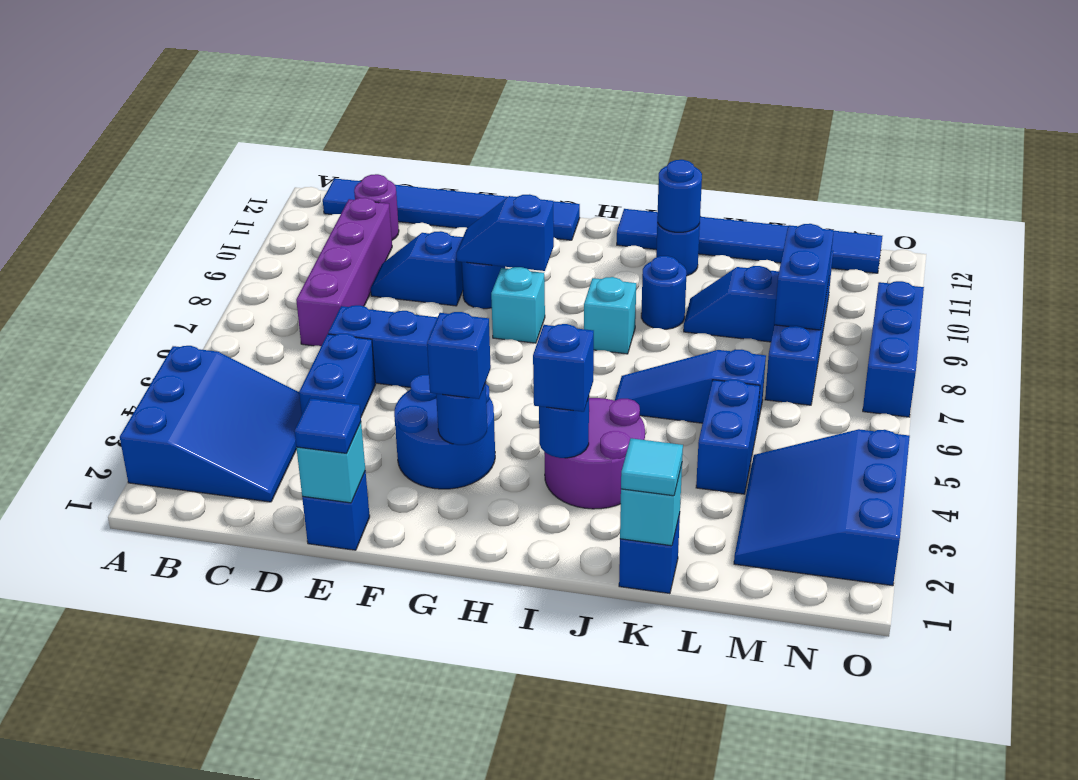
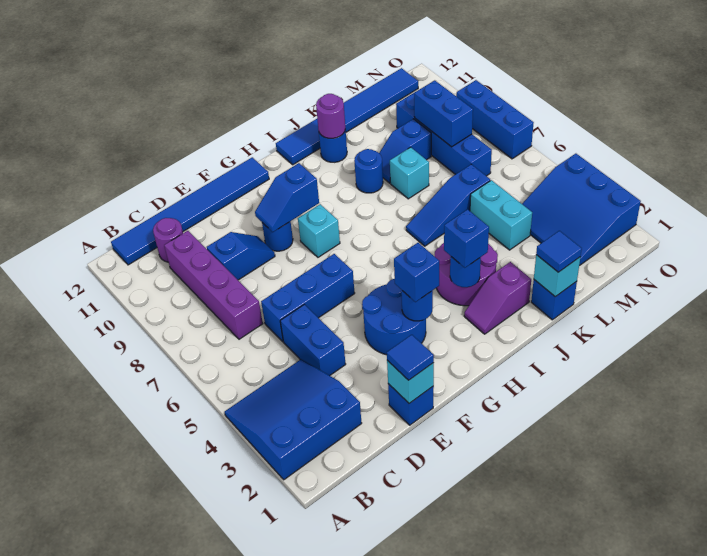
blue 3x3 slope [120,346,302,502] -> blue 3x3 slope turned to [225,359,362,480]
blue 1x2 slope [371,231,463,306] -> blue 1x2 slope turned to [207,232,275,280]
none -> purple 1x2 slope [464,262,531,334]
cyan 1x1 brick [584,277,636,354] -> cyan 1x1 brick moved to [390,147,429,199]
blue 1x1 round brick [657,160,702,232] -> purple 1x1 round brick [316,94,345,138]
cyan 1x1 tile [621,438,683,496] -> blue 1x1 tile [536,231,582,272]
blue 1x2 brick [696,380,760,494] -> cyan 1x2 brick [470,180,532,250]

